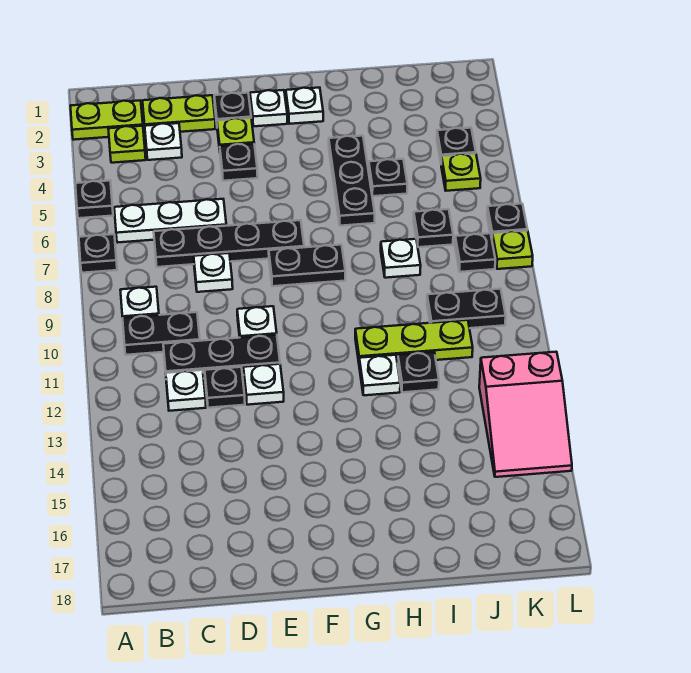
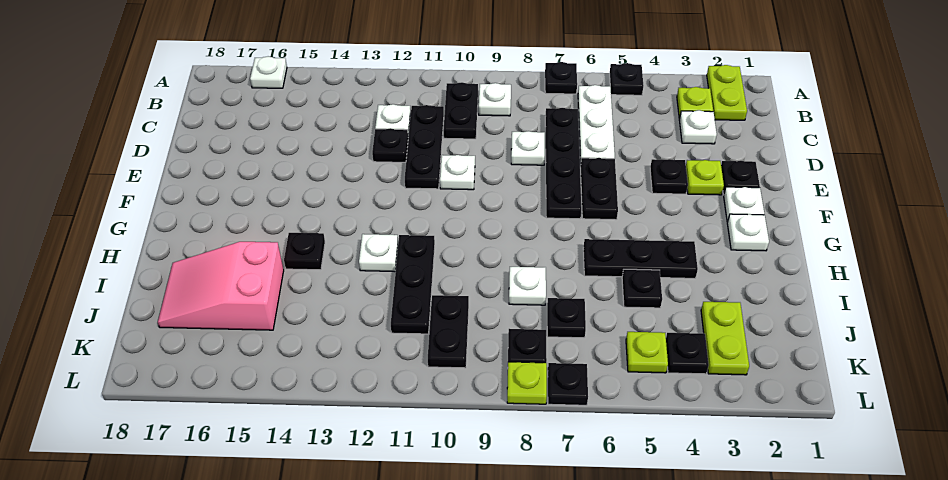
lime 1x2 plate [143,95,216,132] -> lime 1x2 plate moved to [701,302,749,375]
white 1x1 plate [243,364,284,405] -> white 1x1 plate moved to [250,56,287,88]
black 1x2 plate [269,245,345,286] -> black 1x2 plate moved to [581,158,618,220]
lime 1x3 plate [355,320,473,363] -> black 1x3 plate [391,235,435,334]
black 1x1 plate [398,352,439,392] -> black 1x1 plate moved to [284,233,325,270]
pink 2x3 slope [479,352,572,477] -> pink 2x3 slope moved to [158,242,284,330]

